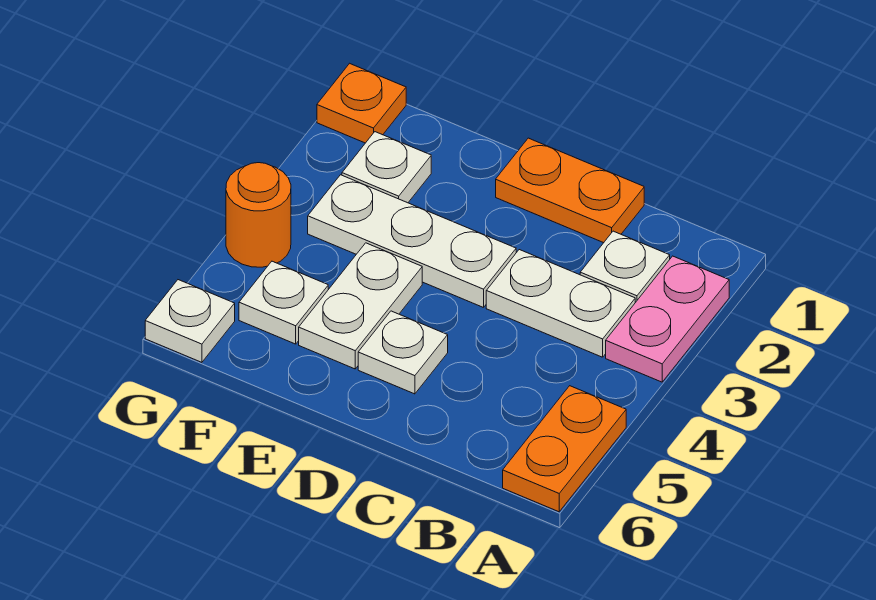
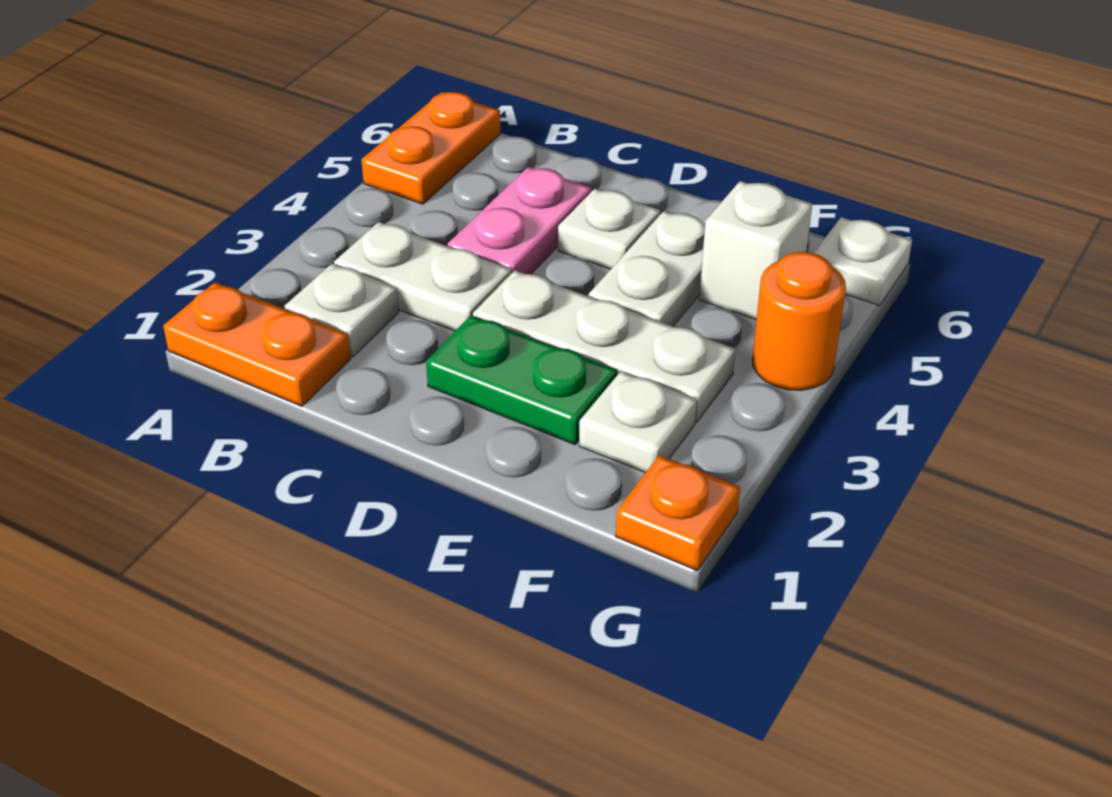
pink 1x2 plate [606,256,729,382] -> pink 1x2 plate moved to [448,167,591,274]
orange 1x2 plate [496,138,644,243] -> orange 1x2 plate moved to [163,282,351,406]
none -> green 1x2 plate [426,315,617,445]
white 1x1 plate [239,261,328,344] -> white 1x1 brick [700,181,812,320]

